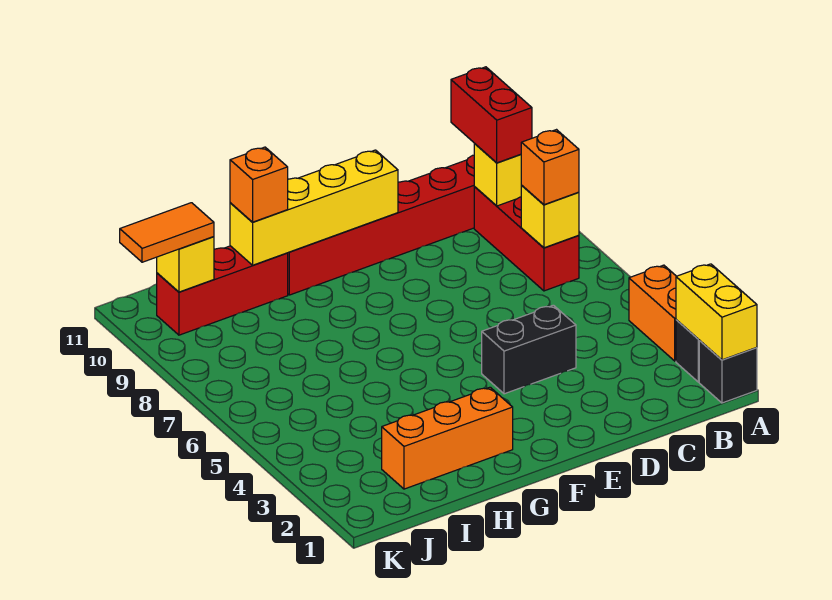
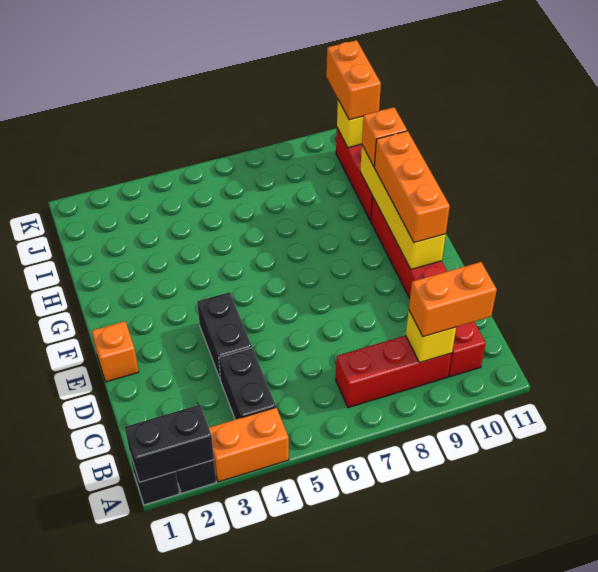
yellow 1x2 brick [676,264,757,360] -> black 1x2 brick [125,405,214,482]
none -> black 1x2 brick [219,348,276,420]
yellow 1x1 brick [521,186,579,248] -> none
orange 1x1 brick [521,130,579,205] -> orange 1x1 brick moved to [92,321,139,382]
red 1x2 brick [451,67,532,163] -> orange 1x2 brick [409,262,497,337]
orange 1x3 brick [382,387,513,489] -> orange 1x3 brick moved to [374,131,450,243]
orange 1x2 tile [120,203,214,262] -> orange 1x2 brick [326,40,381,120]

